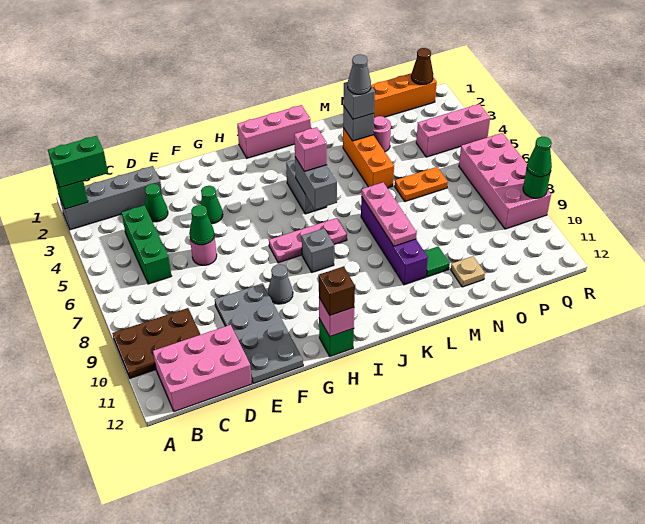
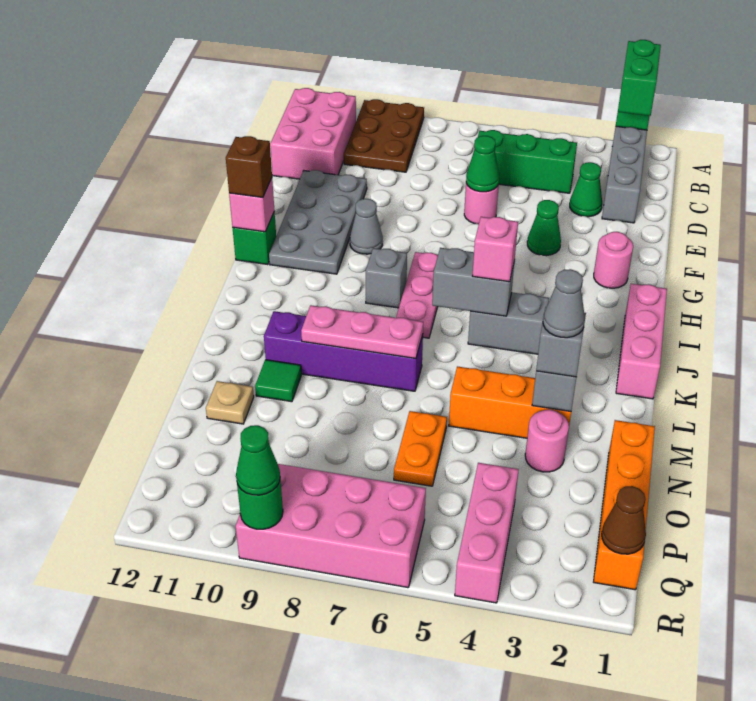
grey 2x4 plate [215,283,303,384] -> grey 2x4 plate turned to [269,170,367,274]
none -> pink 1x1 round brick [594,232,633,288]

